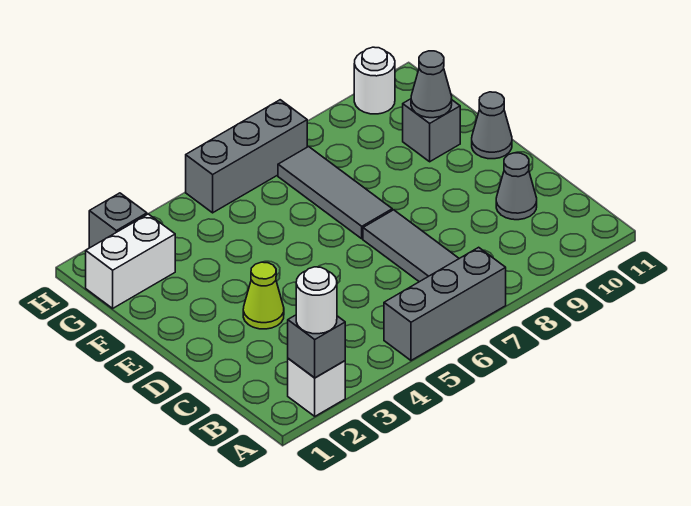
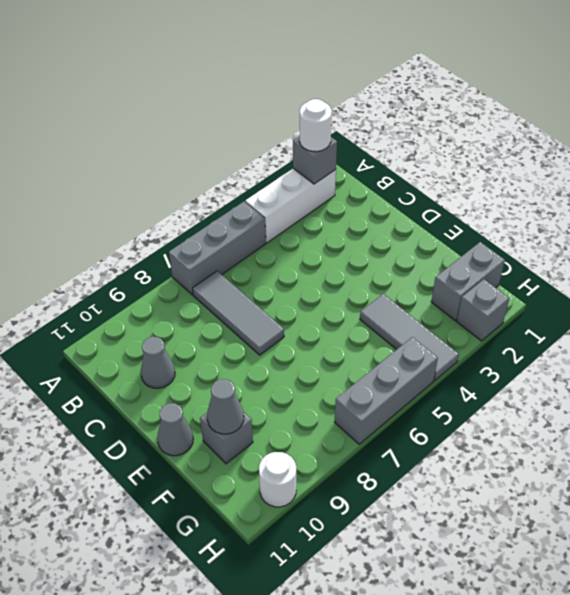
white 1x1 brick [288,359,345,416] -> white 1x3 brick [245,169,336,243]
lime 1x1 cone [243,262,284,329] -> none
grey 1x3 tile [278,147,392,239] -> grey 1x3 tile moved to [360,294,459,380]
white 1x2 brick [86,214,175,308] -> grey 1x2 brick [431,242,505,321]

